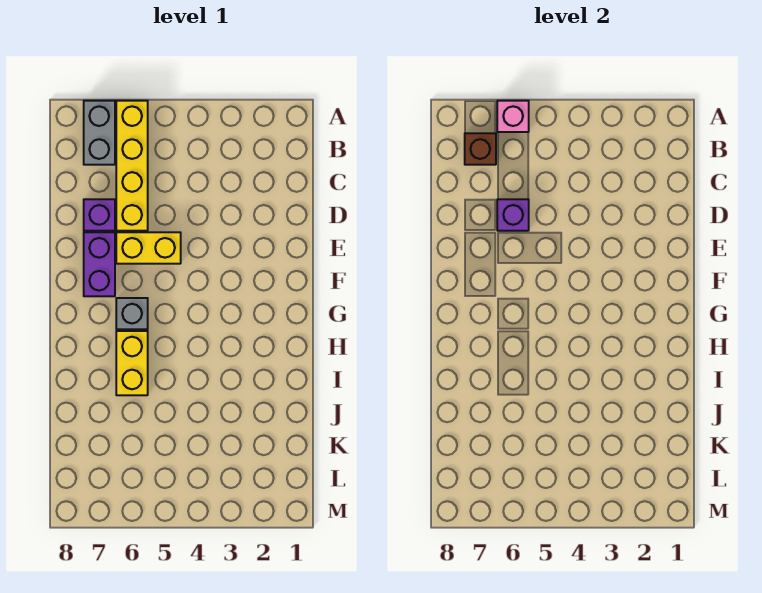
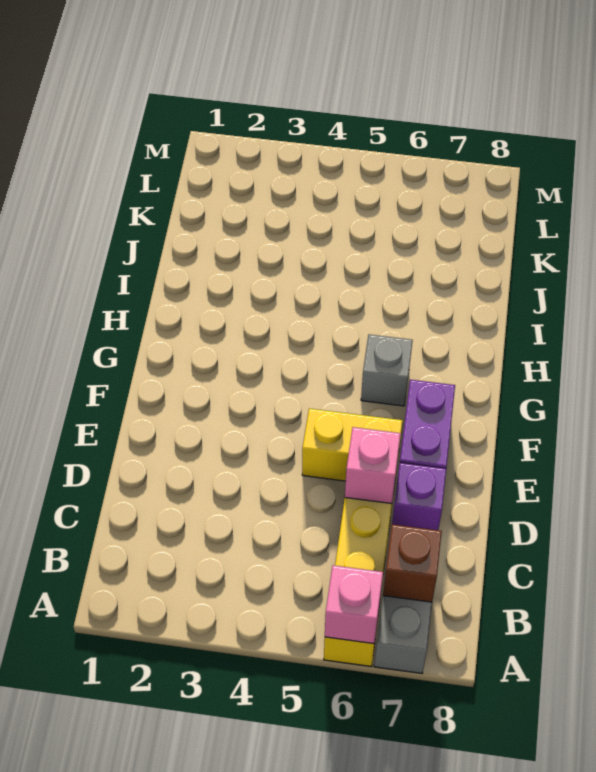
purple 1x1 brick [497,199,529,231] -> pink 1x1 brick [345,427,401,504]
yellow 1x2 brick [116,331,148,395] -> none

